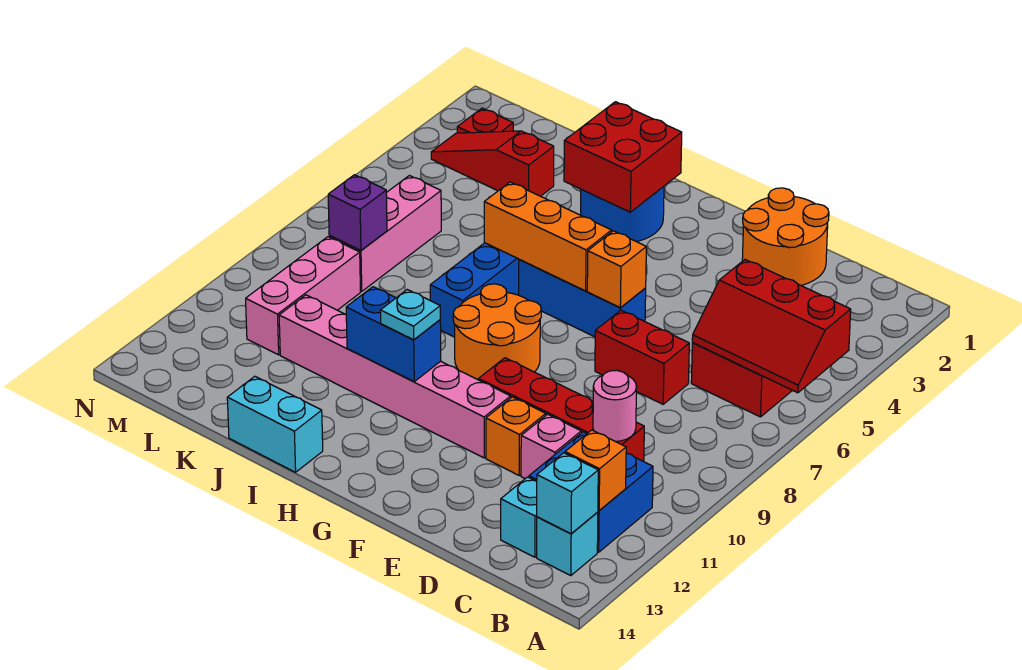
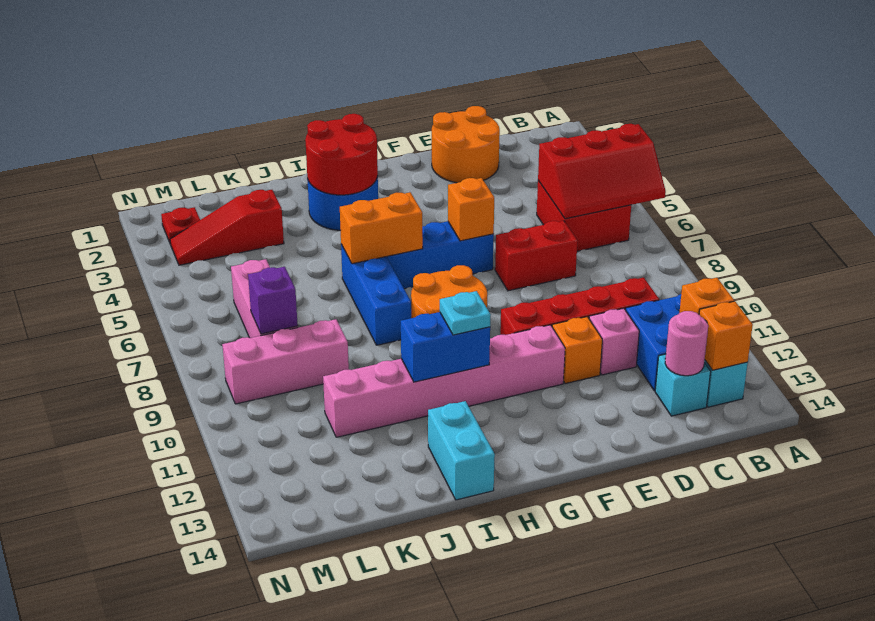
cyan 1x1 brick [537,453,598,534] -> orange 1x1 brick [699,301,753,370]
pink 1x1 round brick [593,370,637,441] -> pink 1x1 round brick moved to [665,311,708,376]
orange 1x3 brick [484,182,612,291] -> orange 1x2 brick [340,192,423,264]
red 2x2 brick [564,102,682,212] -> red 2x2 round brick [305,114,378,195]
cyan 1x2 brick [227,376,323,472] -> cyan 1x2 brick turned to [428,401,495,500]
pink 1x3 brick [246,237,360,355] -> pink 1x3 brick turned to [222,319,349,404]

